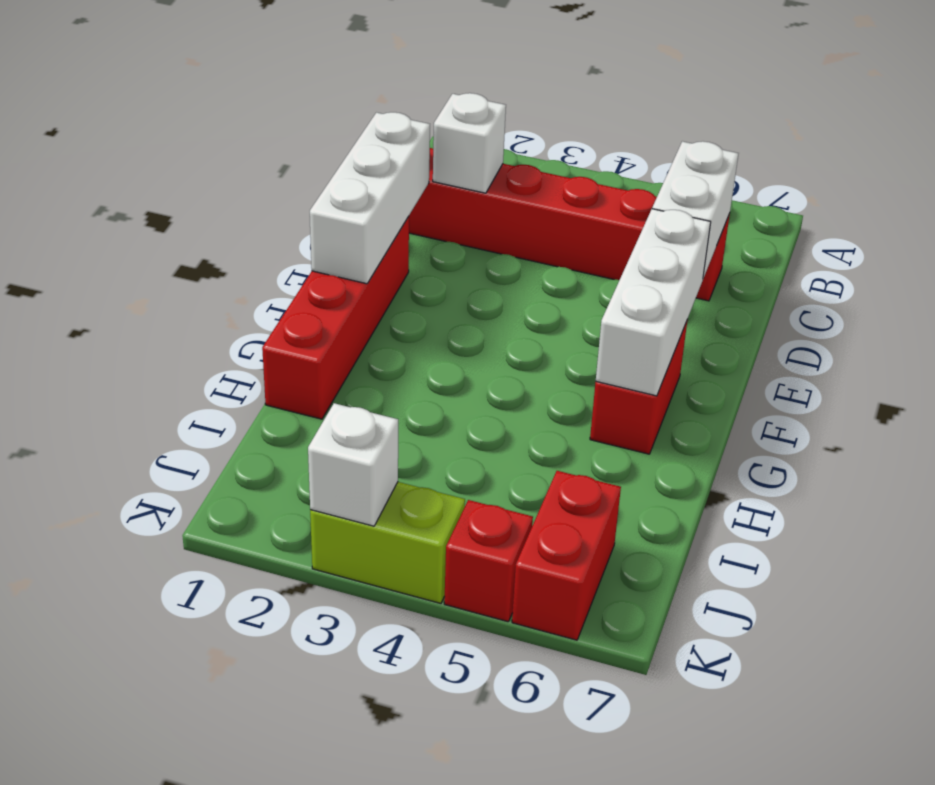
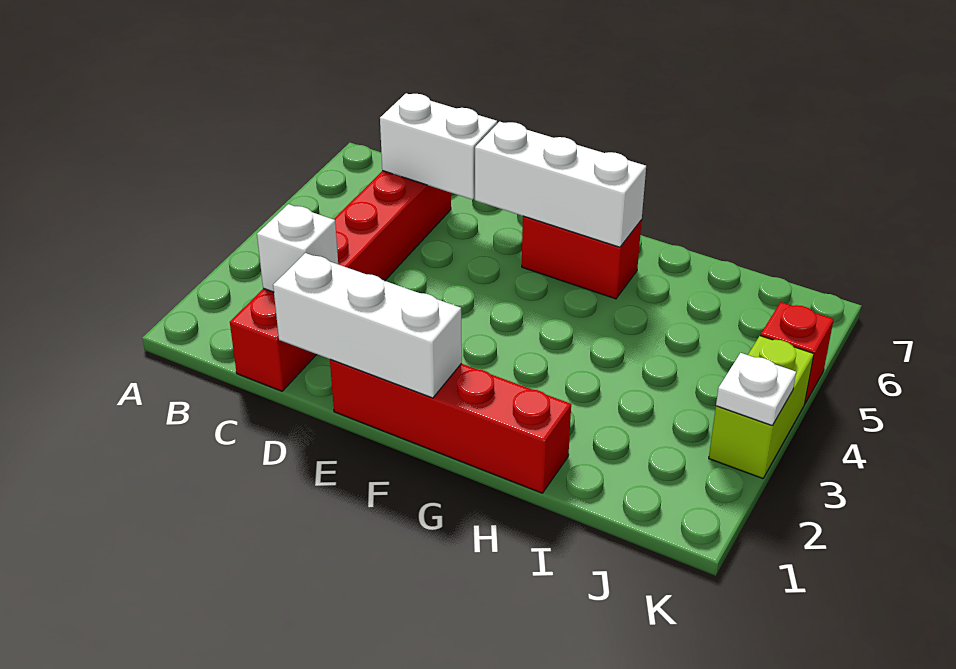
red 1x2 brick [512,471,621,640] -> none
white 1x1 brick [308,403,398,526] -> white 1x1 plate [716,353,796,425]

